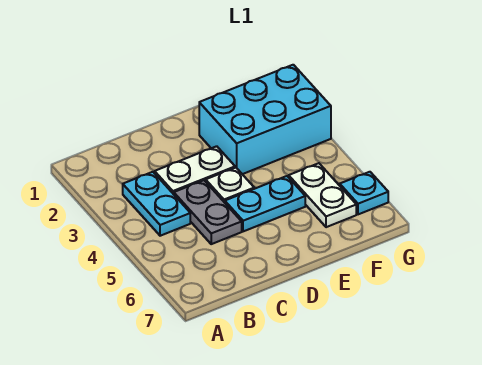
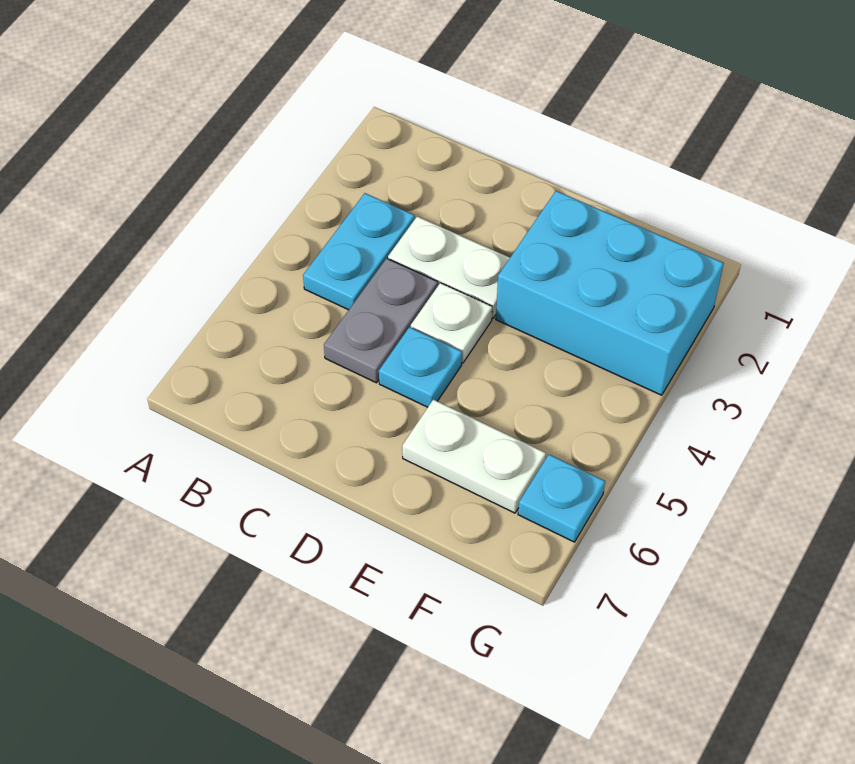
cyan 1x2 plate [225,176,305,231] -> cyan 1x1 plate [379,327,462,407]
white 1x2 plate [289,163,356,227] -> white 1x2 plate turned to [402,399,546,513]

